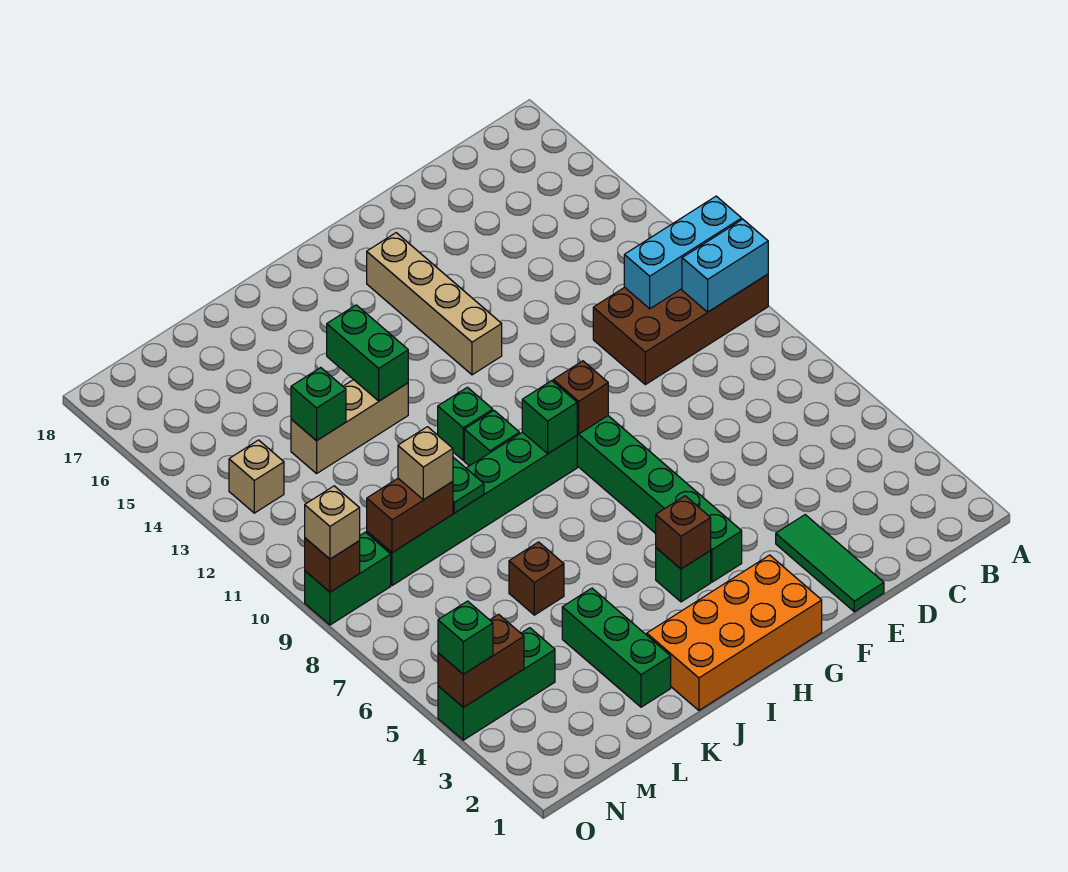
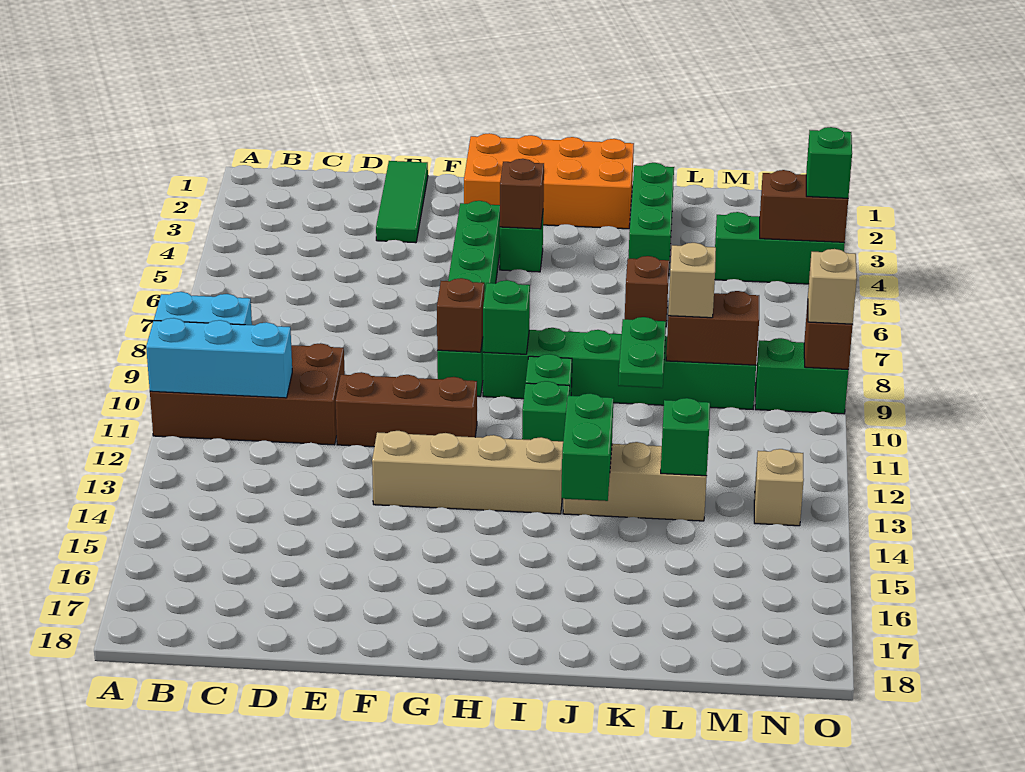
none -> brown 1x3 brick [336,372,477,447]
tan 1x4 brick [367,233,502,375] -> tan 1x4 brick turned to [372,431,563,514]

